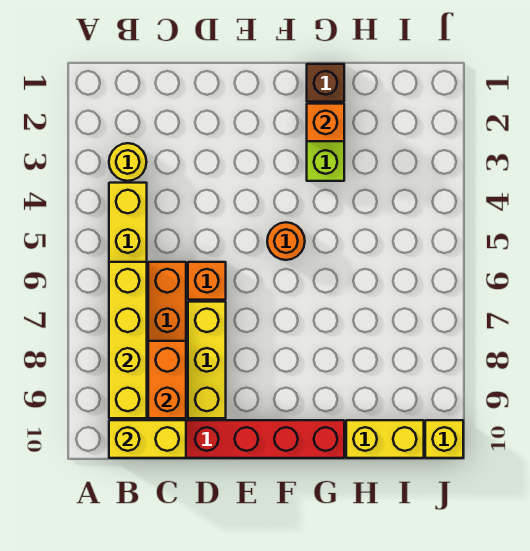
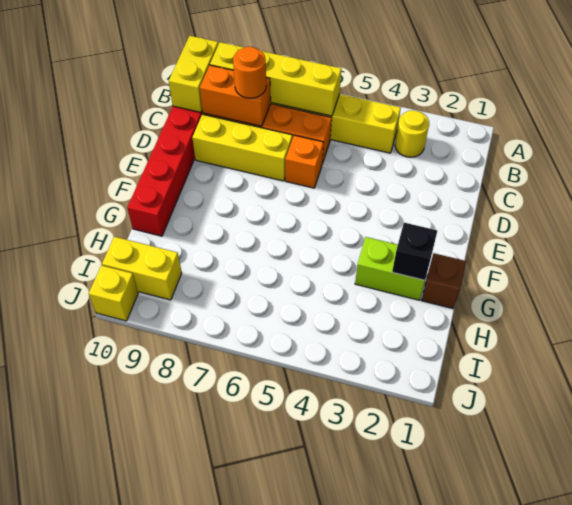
orange 1x1 round brick [267,222,305,260] -> orange 1x1 round brick moved to [233,47,266,98]
orange 1x1 brick [307,104,344,141] -> black 1x1 brick [392,223,437,280]
yellow 1x2 brick [346,420,424,458] -> yellow 1x2 brick turned to [102,237,182,300]

